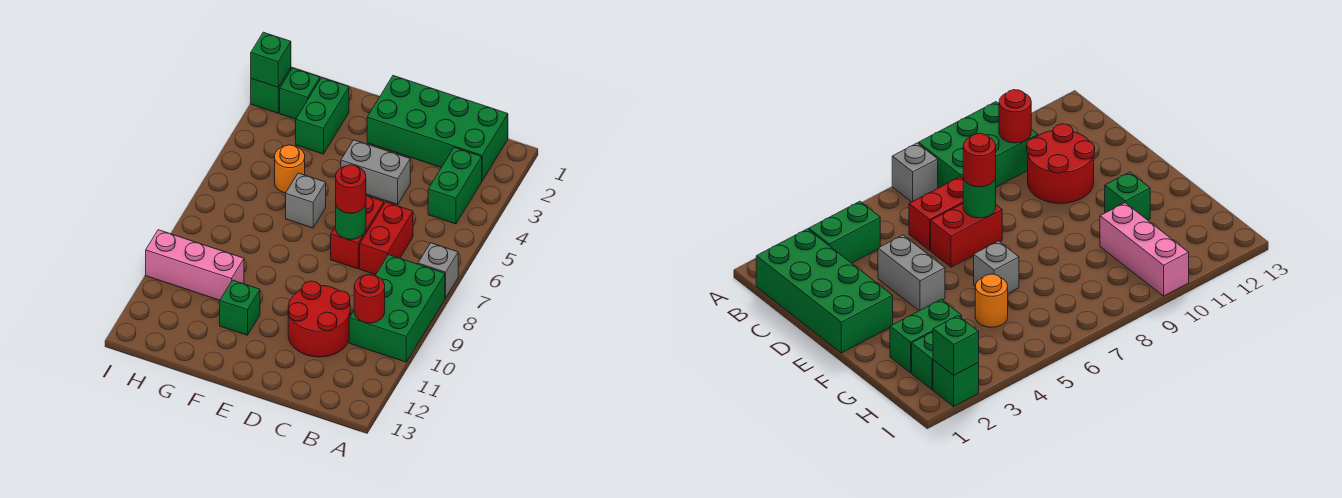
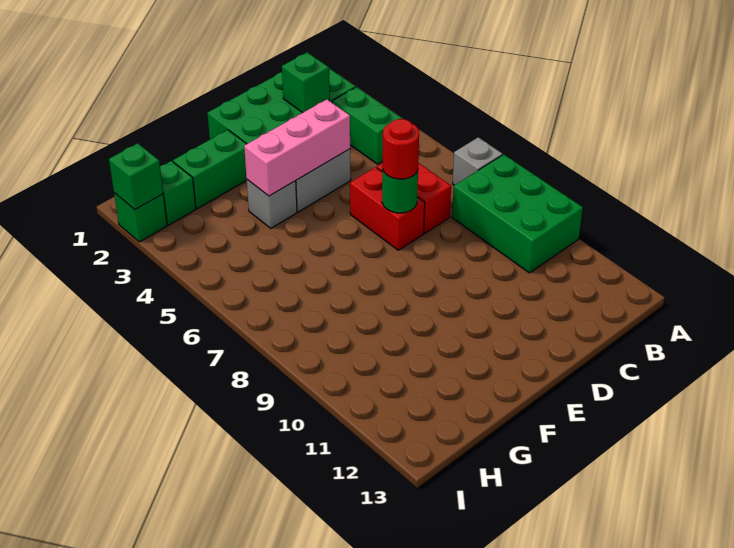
red 1x1 round brick [354,275,385,323] -> none
red 2x2 round brick [288,281,350,357] -> none
grey 1x1 brick [286,173,326,228] -> grey 1x1 brick moved to [247,180,297,228]
green 1x1 brick [220,280,260,335] -> green 1x1 brick moved to [282,52,330,113]
green 1x2 brick [296,78,349,154] -> green 1x2 brick turned to [173,130,247,209]
orange 1x1 round brick [275,145,305,193] -> none
pink 1x3 brick [146,230,244,300] -> pink 1x3 brick moved to [244,99,350,196]

